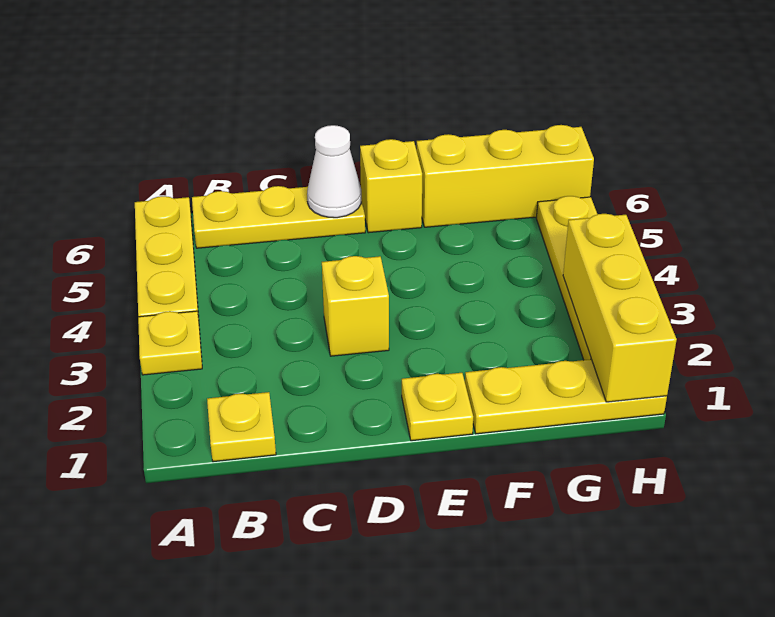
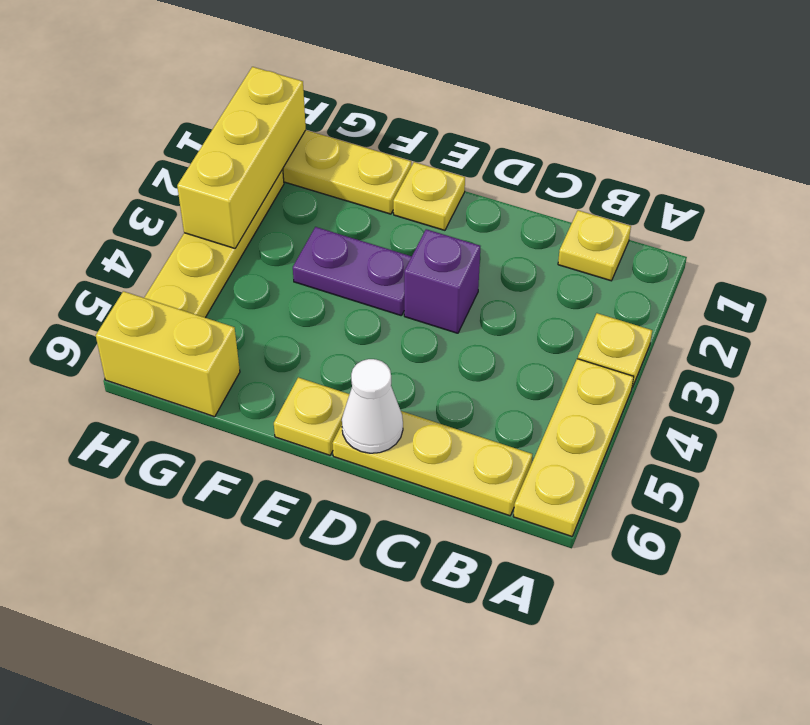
yellow 1x1 brick [322,256,389,356] -> purple 1x1 brick [404,229,481,333]
none -> purple 1x2 plate [293,227,412,316]
yellow 1x1 brick [360,139,422,233] -> yellow 1x1 plate [274,377,350,455]
yellow 1x3 brick [417,125,594,227] -> yellow 1x2 brick [96,291,240,417]

